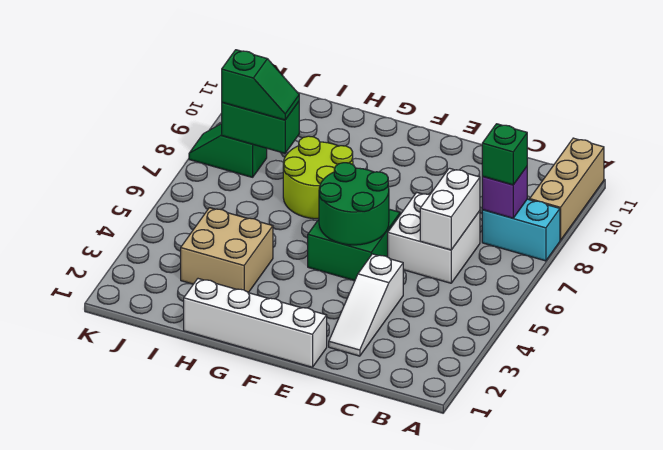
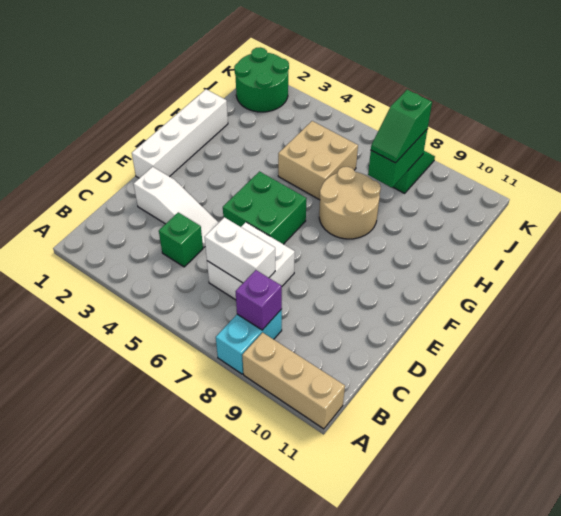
green 1x1 brick [482,124,527,185] -> green 1x1 brick moved to [159,212,203,267]
white 1x3 slope [329,254,403,356] -> white 1x3 slope turned to [134,167,219,247]
green 2x2 round brick [319,163,389,245] -> green 2x2 round brick moved to [234,47,289,112]
lime 2x2 round brick [283,136,353,219] -> tan 2x2 round brick [319,167,381,239]
tan 2x2 brick [181,208,273,293] -> tan 2x2 brick moved to [278,121,358,200]

